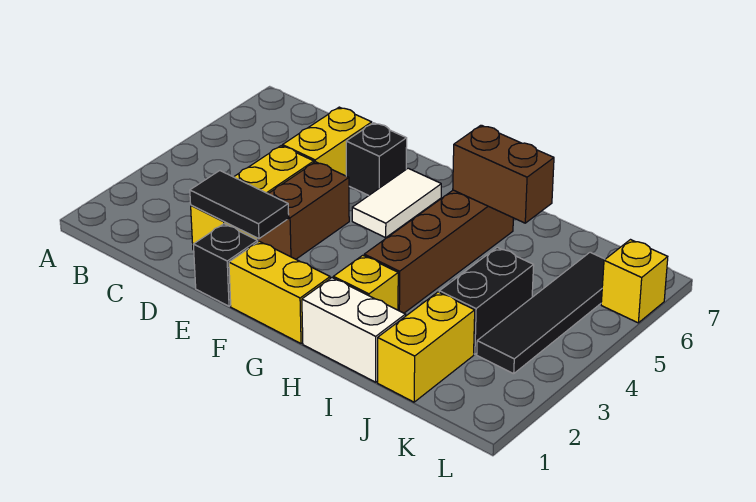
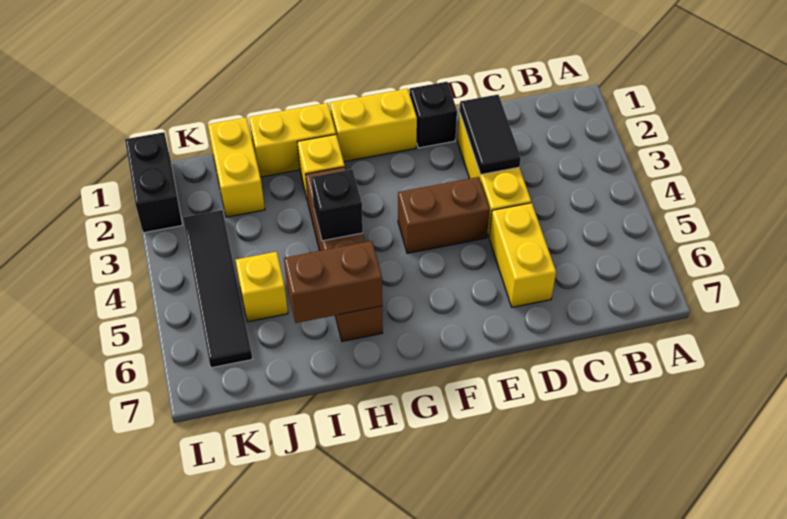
black 1x2 tile [190,171,289,239] -> black 1x2 tile turned to [460,95,521,174]
brown 1x2 brick [258,162,349,259] -> brown 1x2 brick turned to [398,177,490,253]
black 1x1 brick [346,123,407,195] -> black 1x1 brick moved to [311,169,363,241]
white 1x2 tile [352,168,441,238] -> none
white 1x2 brick [302,278,406,382] -> yellow 1x2 brick [249,103,336,177]
black 1x2 brick [439,247,534,354] -> black 1x2 brick moved to [125,132,182,233]
yellow 1x1 brick [601,240,668,323] -> yellow 1x1 brick moved to [236,252,288,322]

